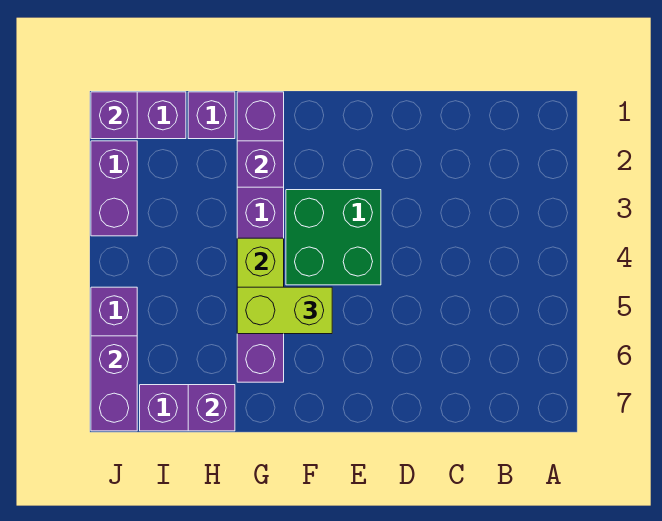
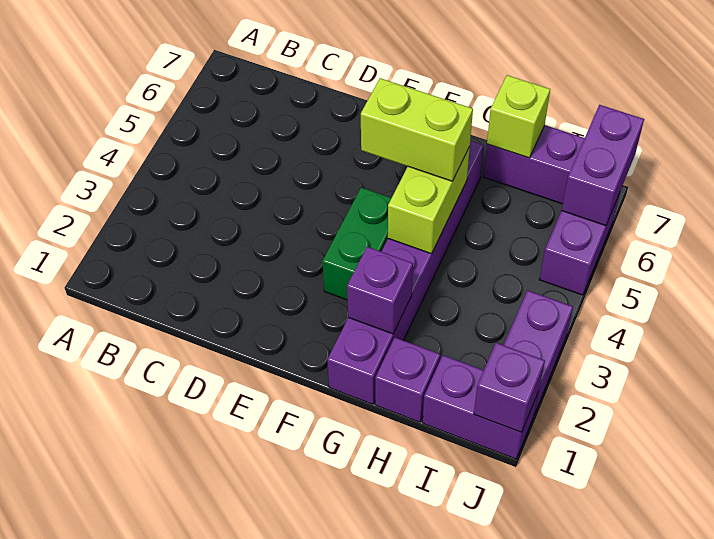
green 2x2 brick [286,190,381,285] -> green 1x2 brick [322,188,391,300]
purple 1x1 brick [188,385,235,431] -> lime 1x1 brick [487,75,550,158]

